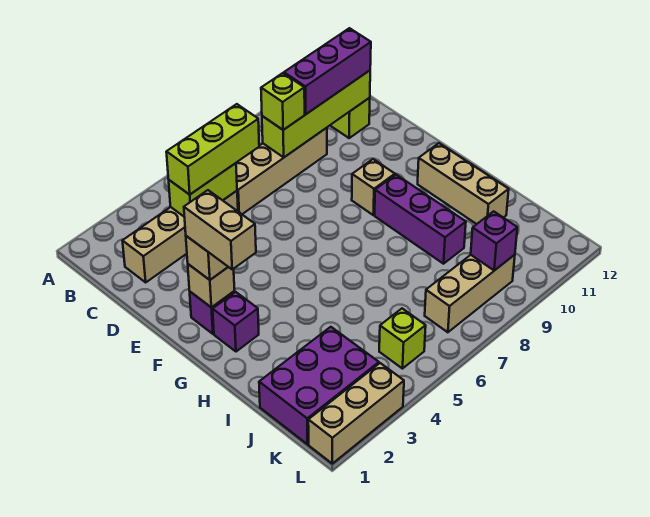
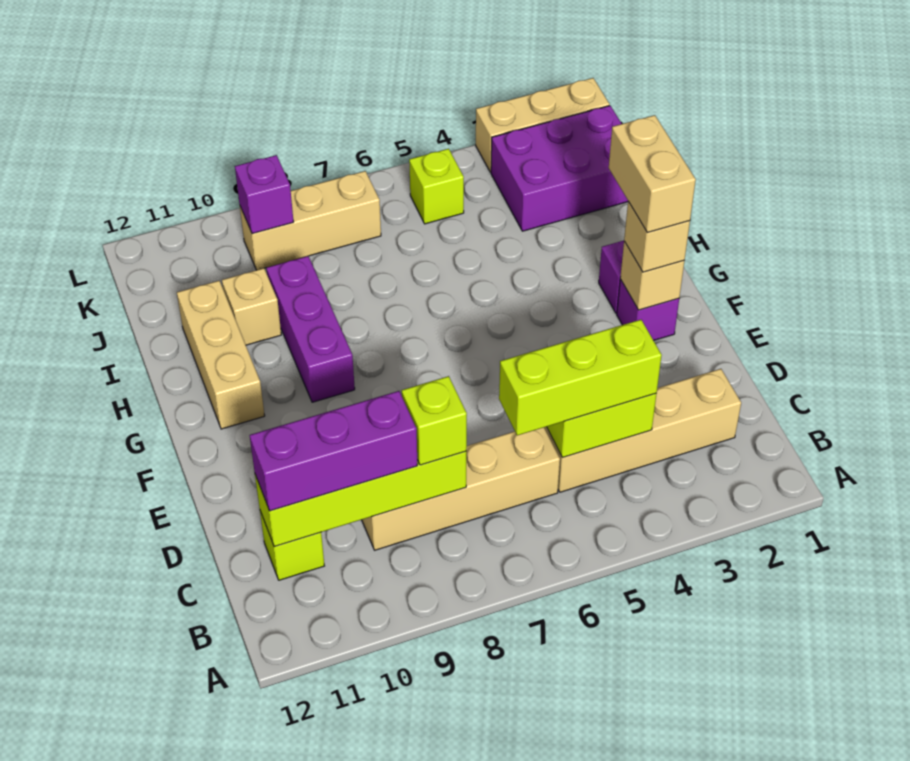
tan 1x1 brick [352,159,395,215] -> tan 1x1 brick moved to [222,268,281,345]

